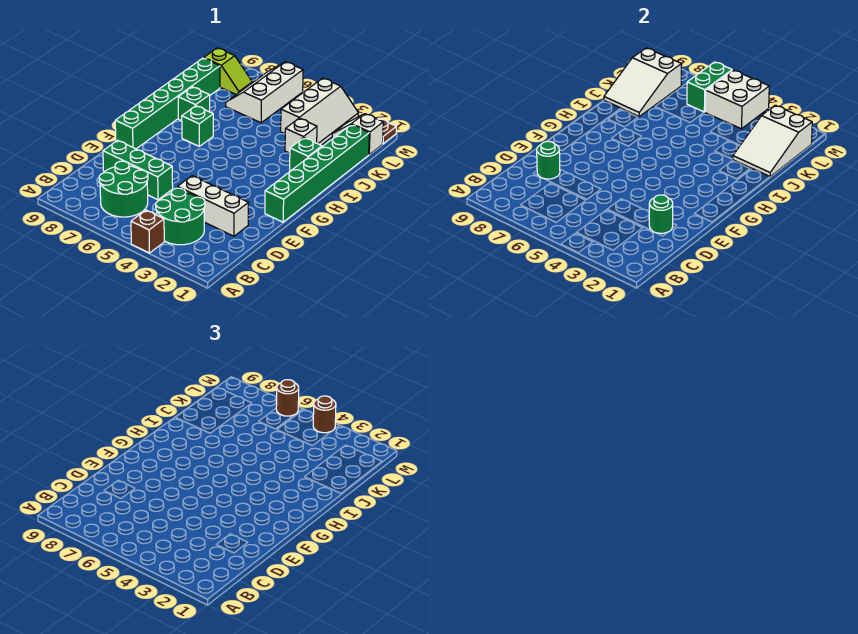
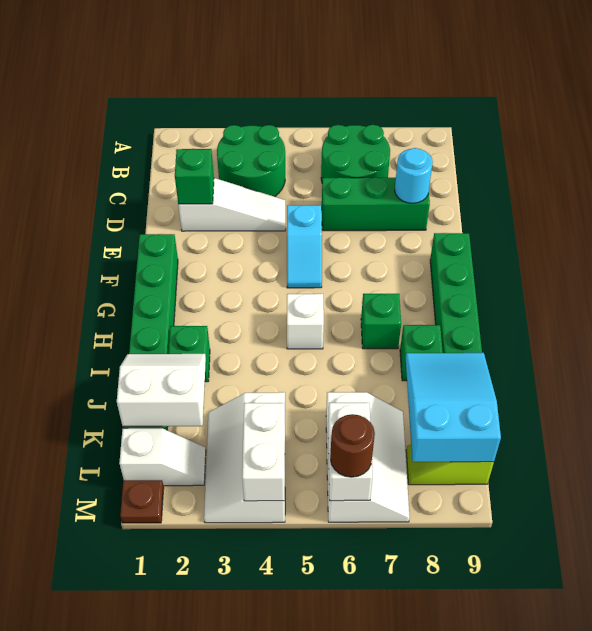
brown 1x1 brick [131,210,164,253] -> none
white 1x3 brick [178,176,249,236] -> white 1x3 slope [178,178,285,231]
green 1x1 round brick [649,195,673,233] -> green 1x1 brick [175,149,214,204]
green 1x1 round brick [537,141,560,179] -> cyan 1x1 round brick [395,148,433,203]
none -> cyan 1x2 slope [287,205,322,288]
white 2x3 slope [733,105,812,177] -> white 2x2 slope [117,354,206,427]
white 1x1 brick [285,118,317,153] -> white 1x1 brick moved to [287,294,324,349]
white 2x3 slope [604,48,682,116] -> cyan 2x3 slope [405,353,501,462]
white 2x2 brick [705,70,769,129] -> white 1x2 brick [242,403,285,501]
green 1x2 brick [687,62,732,112] -> white 1x2 brick [328,403,373,501]
brown 1x1 round brick [313,396,336,433] -> none

